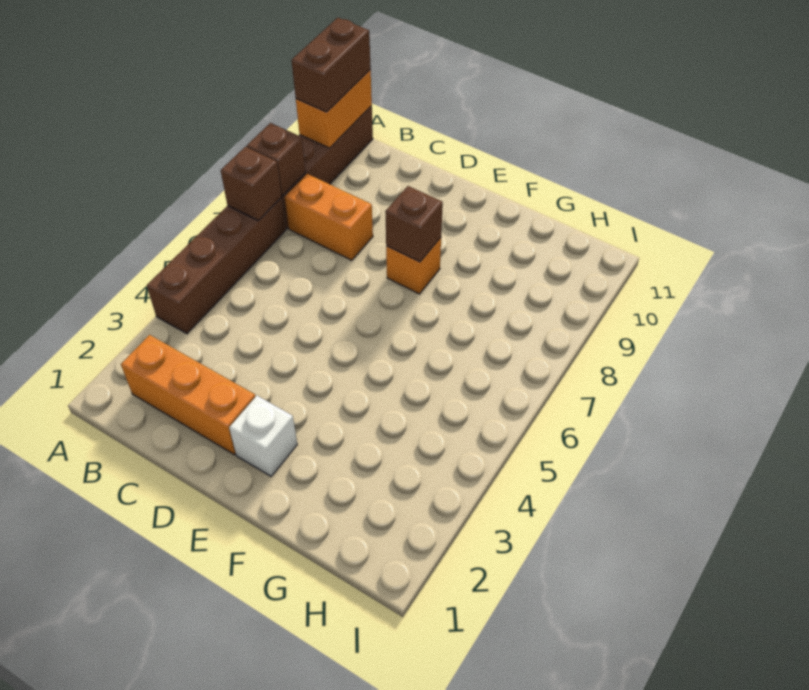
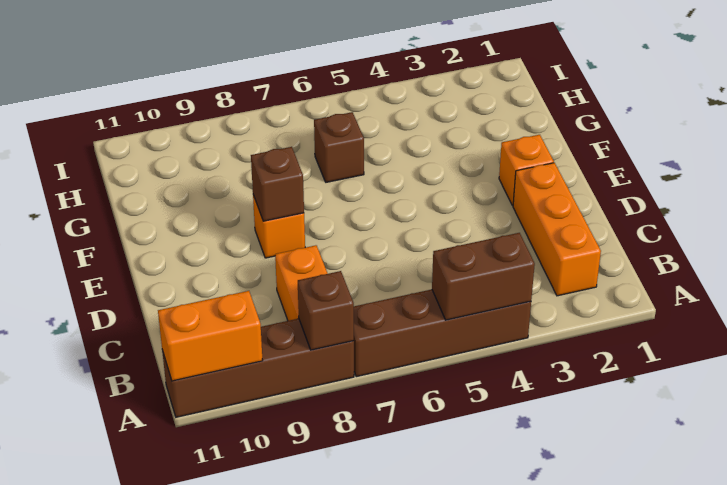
brown 1x1 brick [221,147,282,221] -> brown 1x1 brick moved to [314,112,364,182]
brown 1x2 brick [292,18,371,112] -> brown 1x2 brick moved to [432,233,535,320]
white 1x1 brick [229,396,297,476] -> orange 1x1 brick [499,135,554,206]

